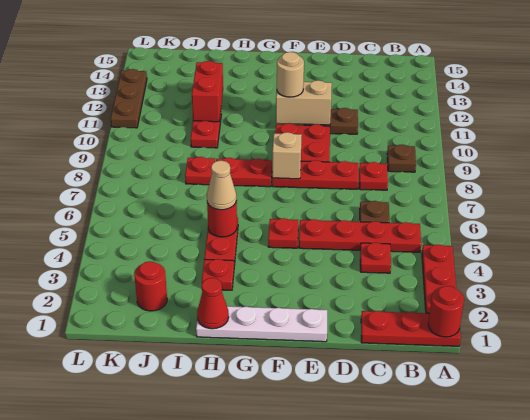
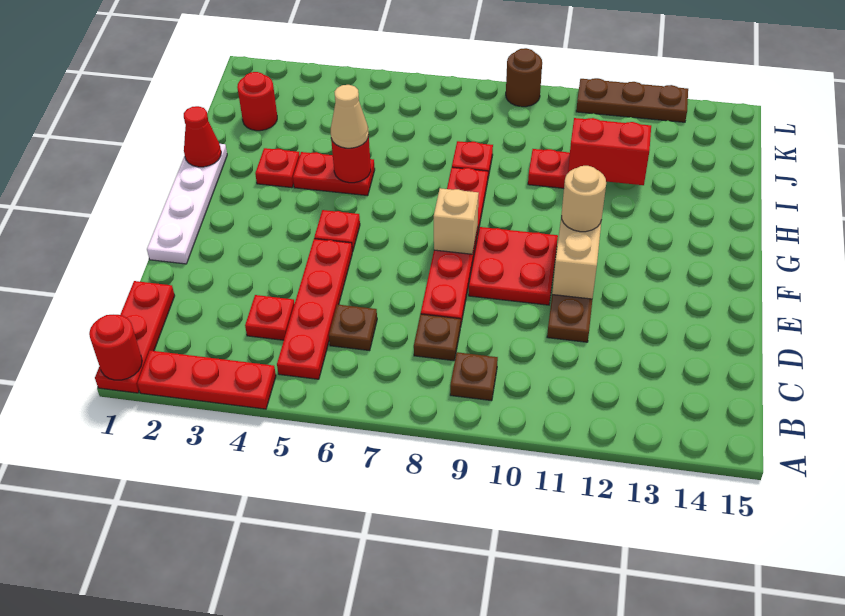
red 1x1 plate [359,162,388,190] -> brown 1x1 plate [414,314,461,361]
none -> brown 1x1 round brick [506,48,542,107]

